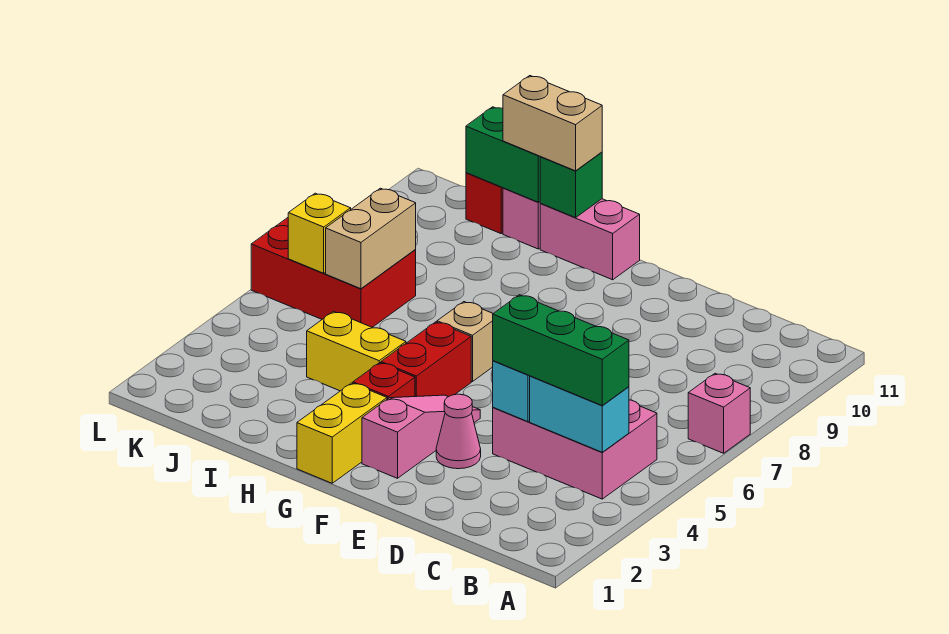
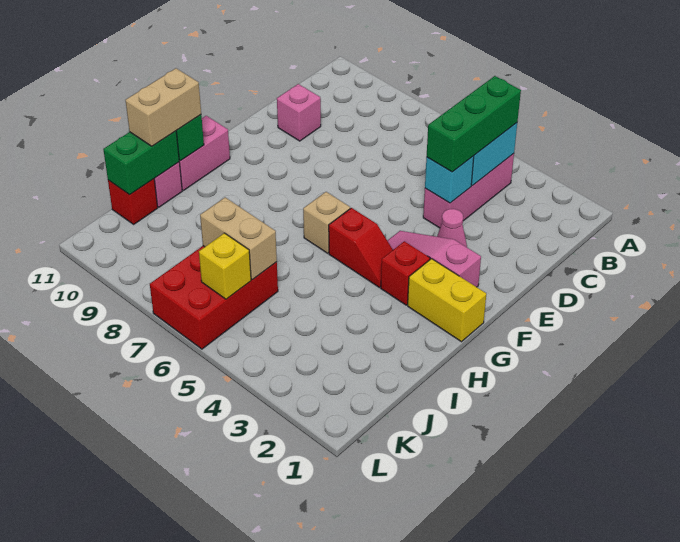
pink 1x1 brick [688,373,750,453] -> pink 1x1 brick moved to [277,84,321,141]
pink 2x3 brick [493,400,657,499] -> pink 1x3 brick [423,154,514,228]
red 1x2 brick [381,322,471,397] -> red 1x2 slope [329,208,393,288]
yellow 1x2 brick [307,312,406,391] -> none

